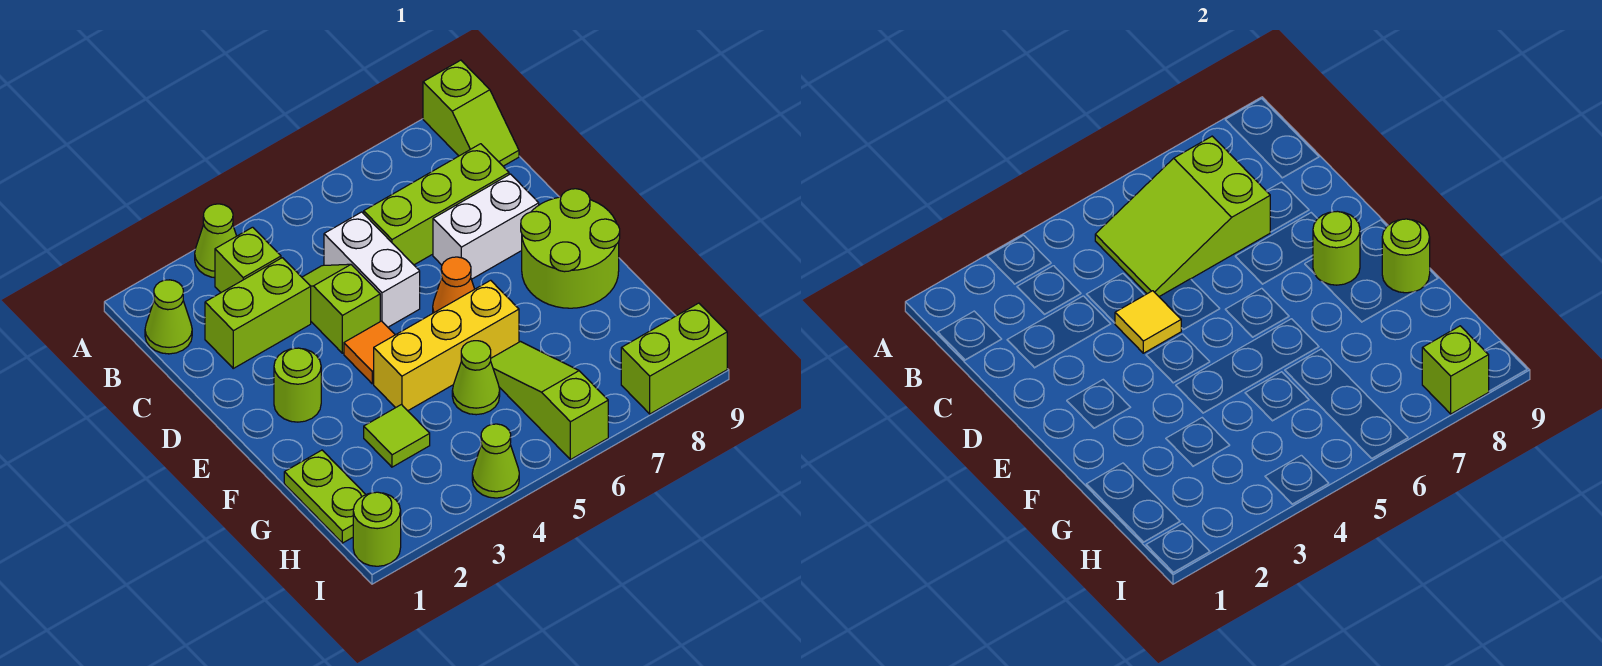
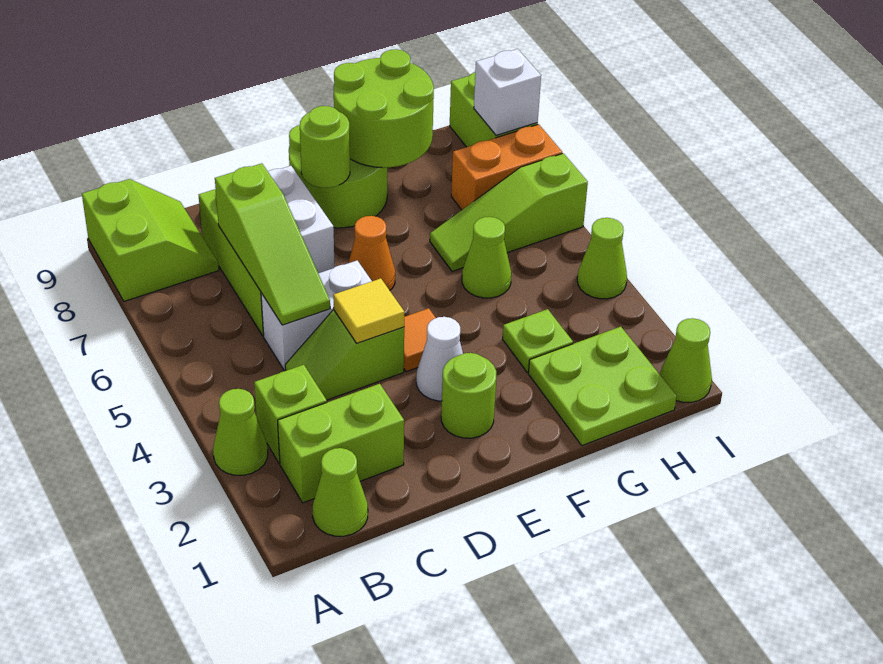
lime 1x2 slope [423,60,519,166] -> lime 2x2 slope [82,179,219,301]
lime 2x3 slope [1095,136,1270,297] -> lime 1x3 slope [215,163,330,325]
lime 1x2 brick [205,258,311,368] -> lime 1x2 brick turned to [278,384,404,503]
none -> white 1x1 cone [416,317,463,401]
yellow 1x3 brick [374,280,519,411] -> none
lime 1x1 round brick [1382,219,1430,293] -> lime 2x2 round brick [334,49,434,168]
lime 1x2 plate [284,450,366,543] -> lime 2x2 plate [528,327,677,446]
lime 1x1 tile [364,405,430,467] -> lime 1x1 plate [503,309,573,372]
none -> orange 1x2 brick [451,124,562,210]
lime 1x1 round brick [353,492,401,566] -> lime 1x1 cone [660,318,712,402]
lime 1x1 brick [1422,326,1489,414] -> white 1x1 brick [474,49,541,135]

